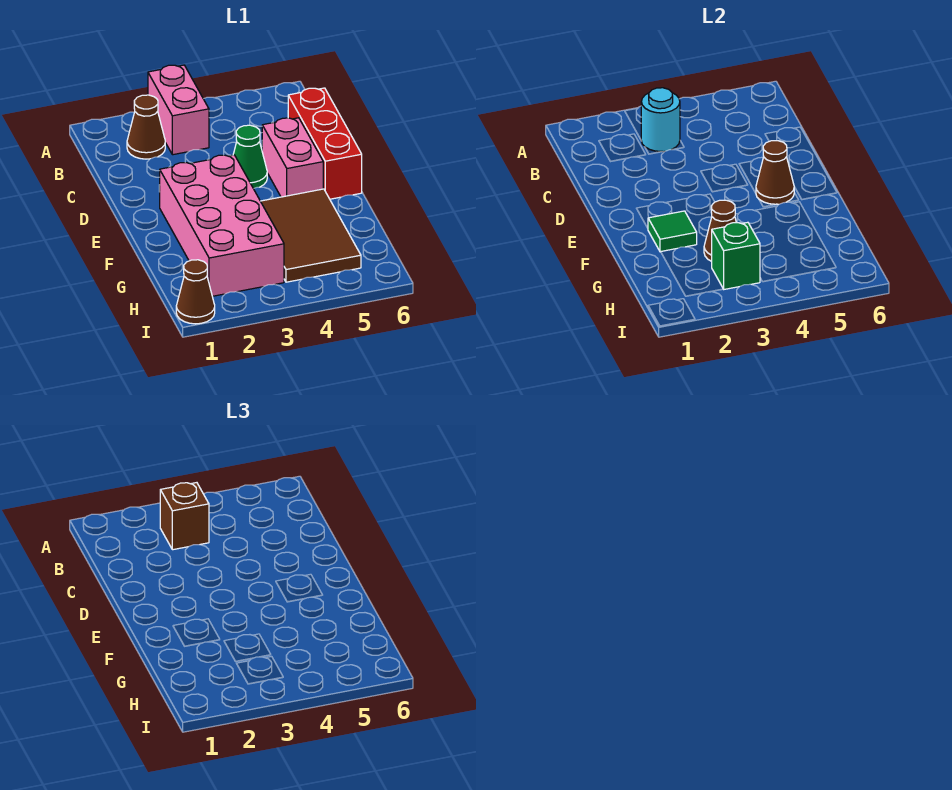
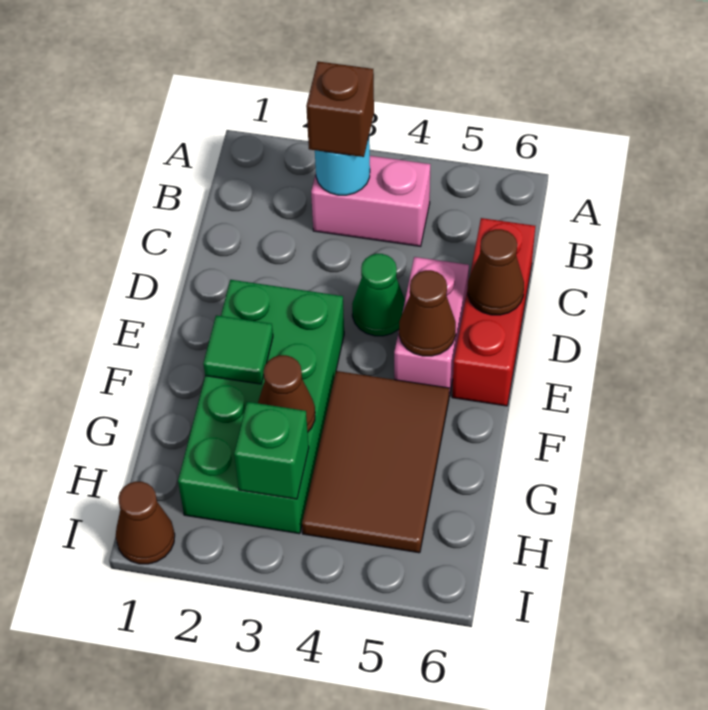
pink 1x2 brick [148,65,209,155] -> pink 1x2 brick turned to [311,156,431,246]
brown 1x1 cone [127,95,165,159] -> brown 1x1 cone moved to [468,229,524,315]
pink 2x4 brick [159,155,284,296] -> green 2x4 brick [178,280,344,534]

